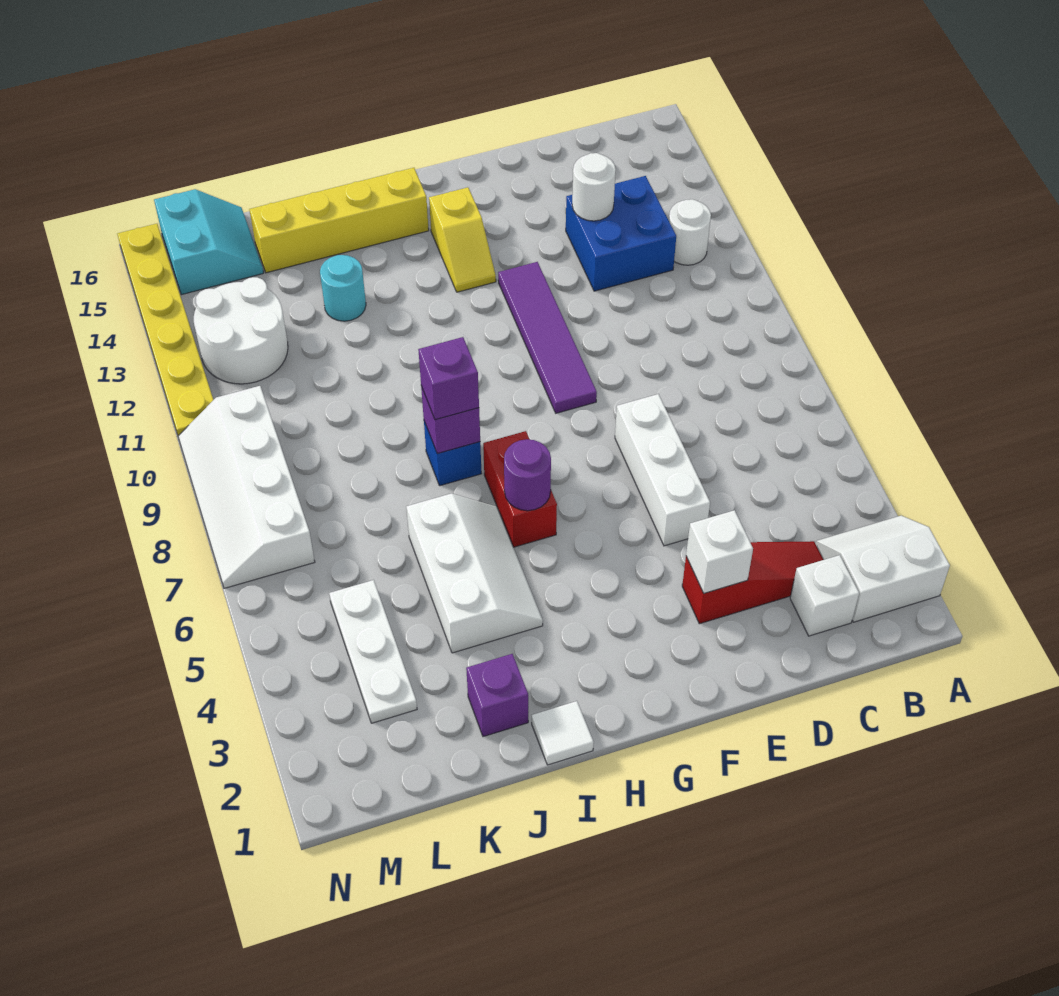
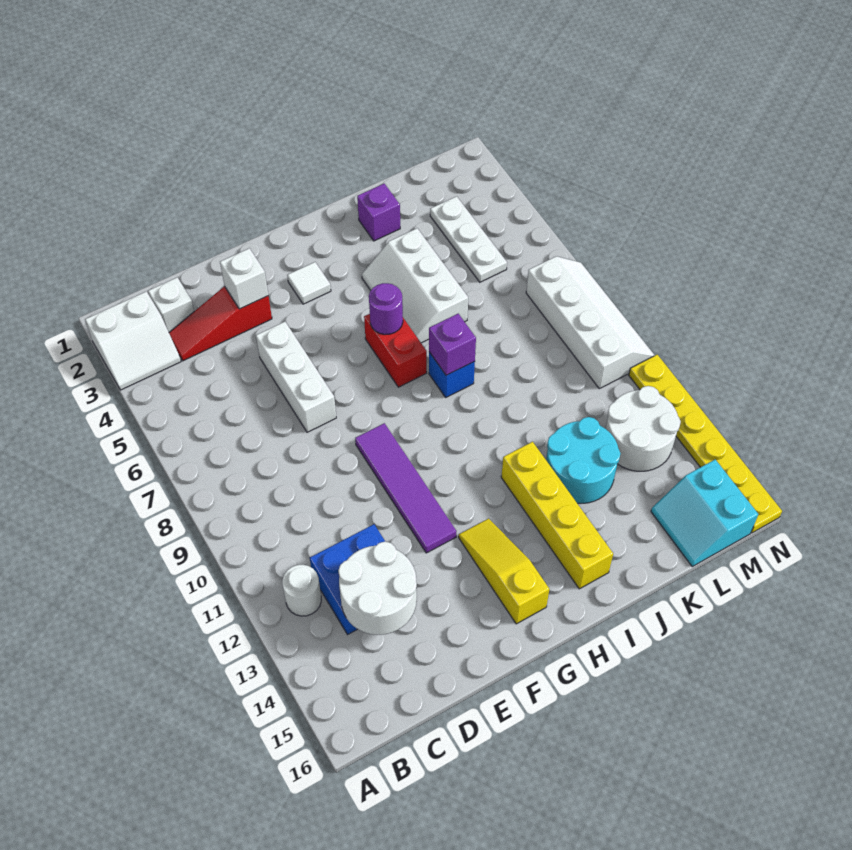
white 1x1 round brick [572,153,616,221] -> white 2x2 round brick [338,542,417,635]
yellow 1x2 slope [429,187,496,292] -> yellow 1x3 slope [459,519,549,624]
yellow 1x4 brick [249,168,429,273] -> yellow 1x4 brick turned to [501,442,613,589]
white 1x1 tile [532,701,594,765] -> white 1x1 tile moved to [287,262,331,304]
purple 1x1 brick [418,337,479,420] -> none
cyan 1x1 round brick [320,255,366,321] -> cyan 2x2 round brick [546,417,621,503]

